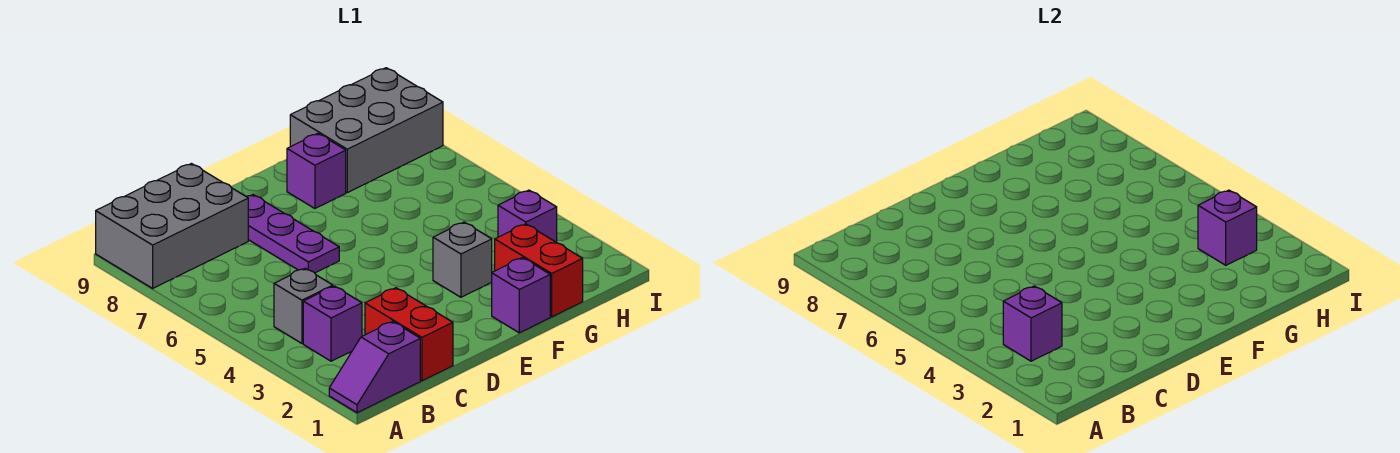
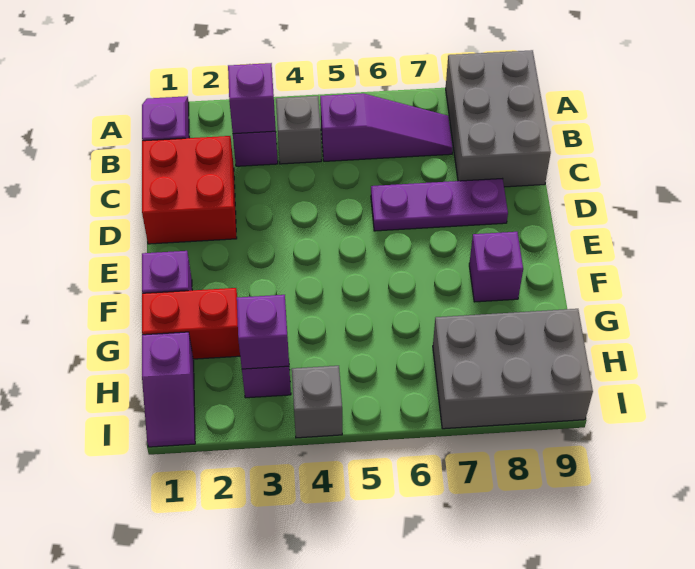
none -> purple 1x3 slope [320,93,453,161]
red 1x2 brick [365,288,453,381] -> red 2x2 brick [142,136,237,244]
grey 1x1 brick [433,222,492,297] -> grey 1x1 brick moved to [292,366,342,438]
grey 2x3 brick [290,68,443,193] -> grey 2x3 brick turned to [433,309,593,429]
none -> purple 1x2 slope [142,332,195,447]

